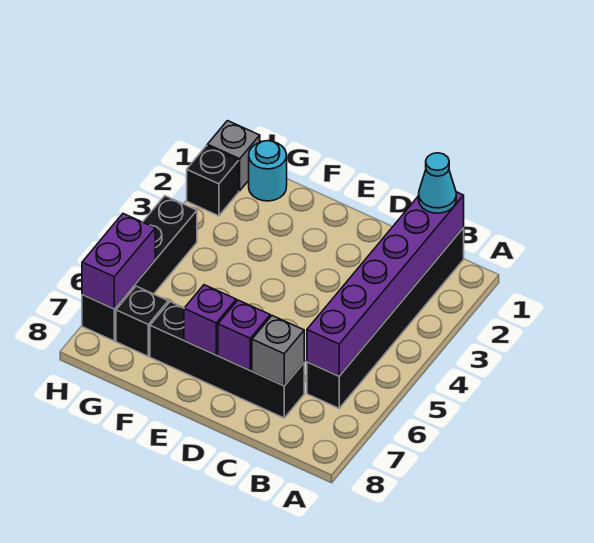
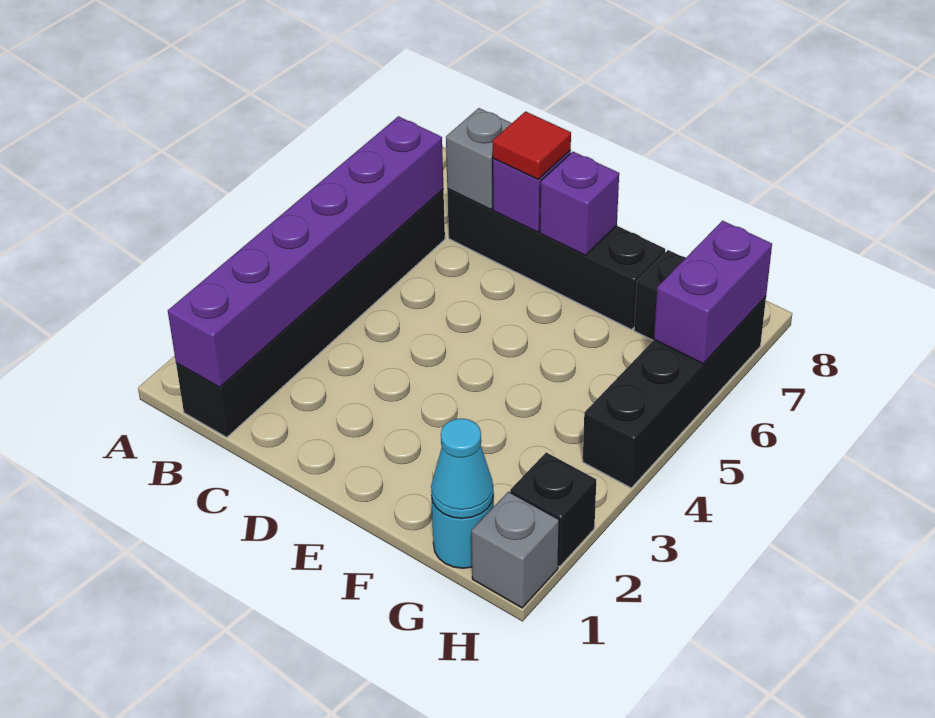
cyan 1x1 cone [419,153,456,213] -> cyan 1x1 cone moved to [431,419,494,519]
none -> red 1x1 tile [493,112,571,179]

